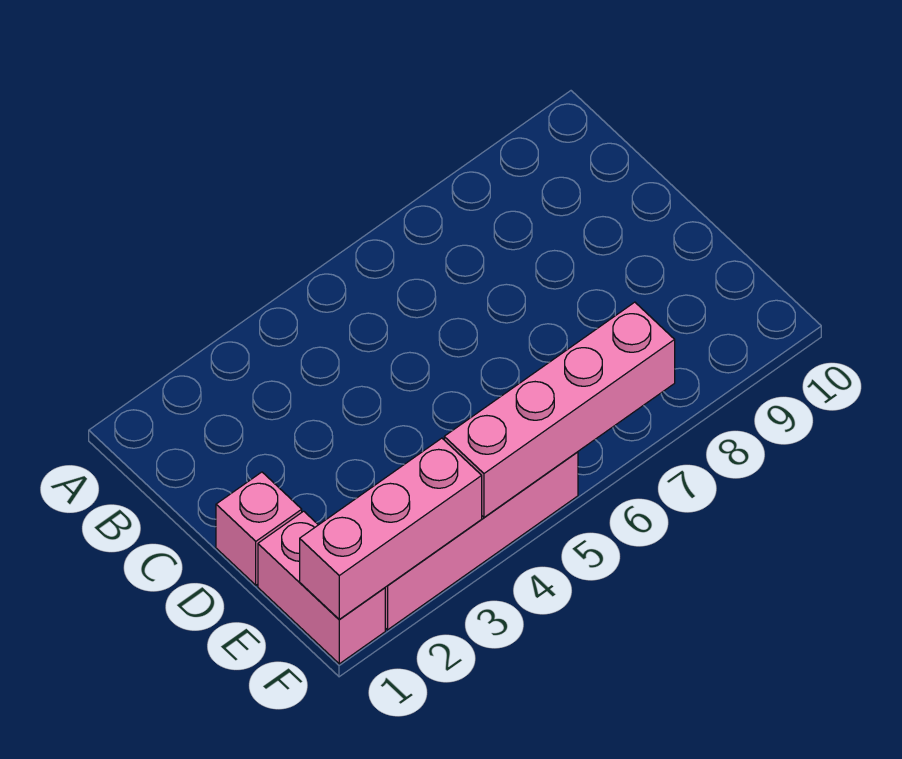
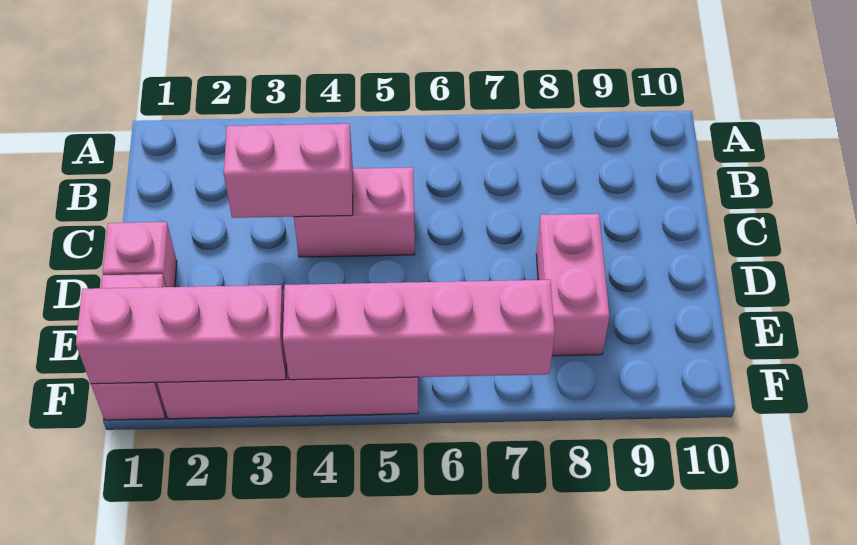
none -> pink 1x2 brick [224,124,353,218]
none -> pink 1x2 brick [294,167,415,257]
none -> pink 1x2 brick [536,214,609,356]

